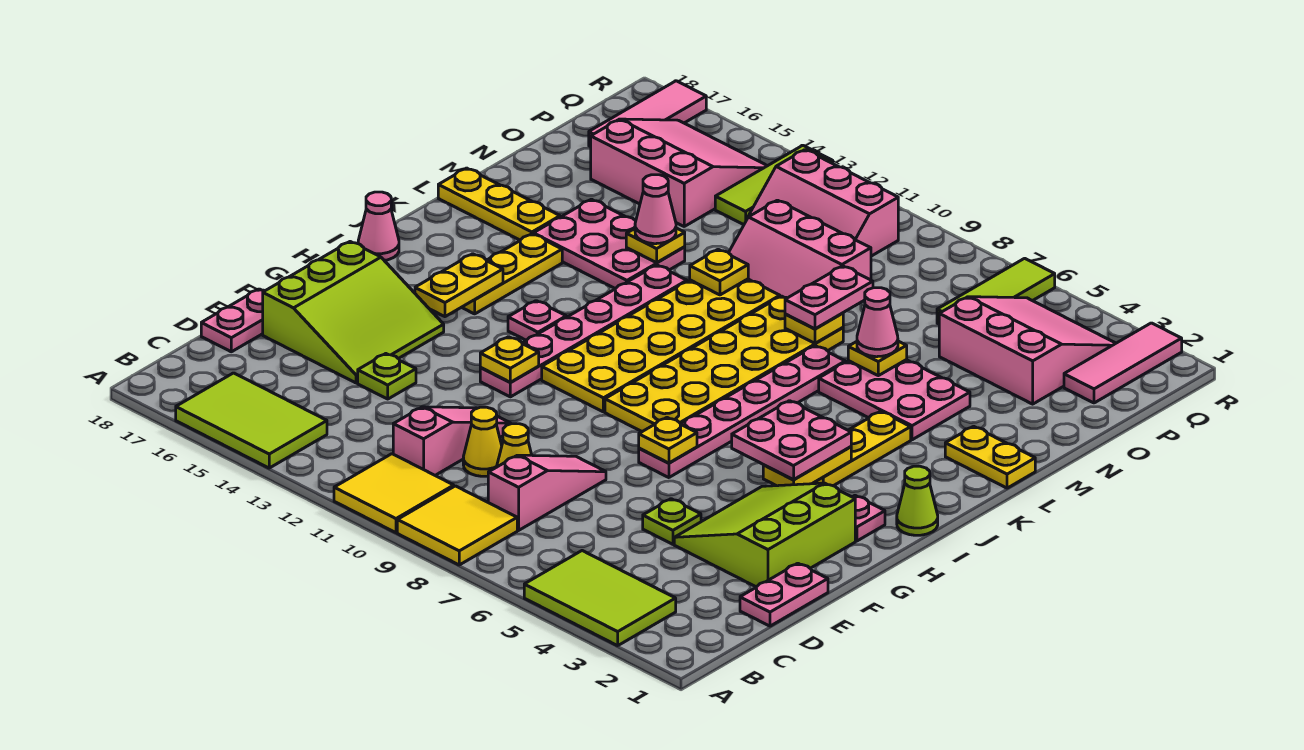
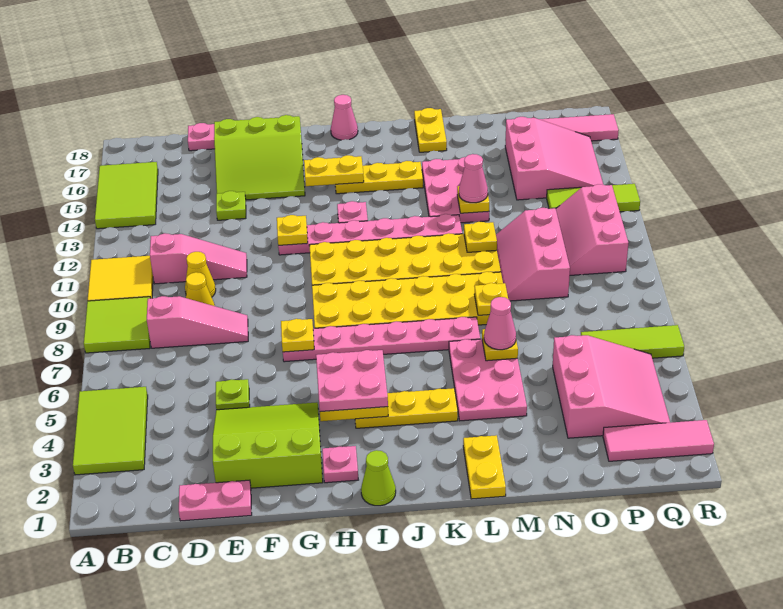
yellow 2x2 tile [397,486,517,565] -> lime 2x2 tile [84,297,150,353]
yellow 1x3 plate [438,168,560,240] -> yellow 1x2 plate [414,108,447,152]
pink 1x2 plate [785,266,873,329] -> none

